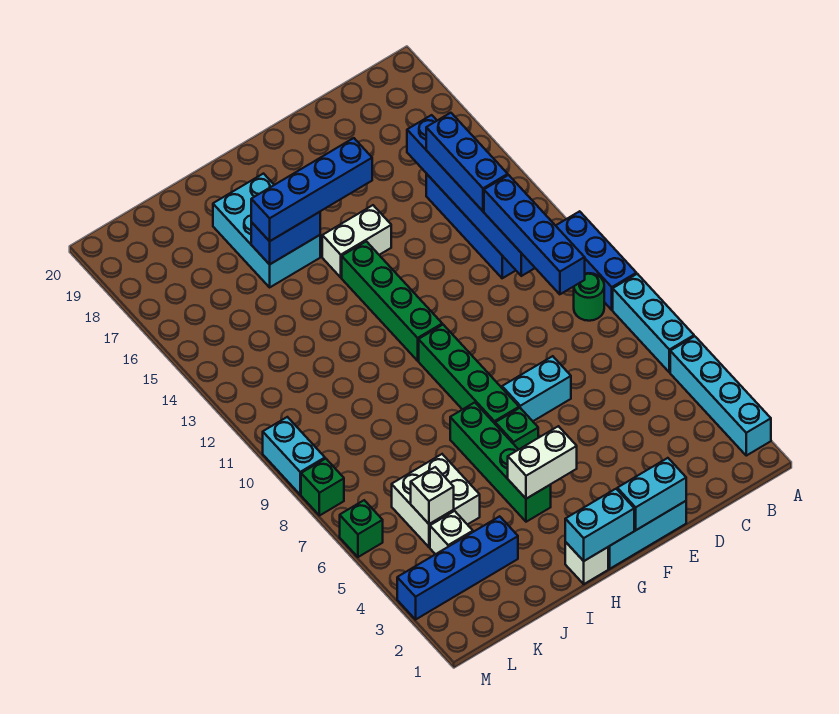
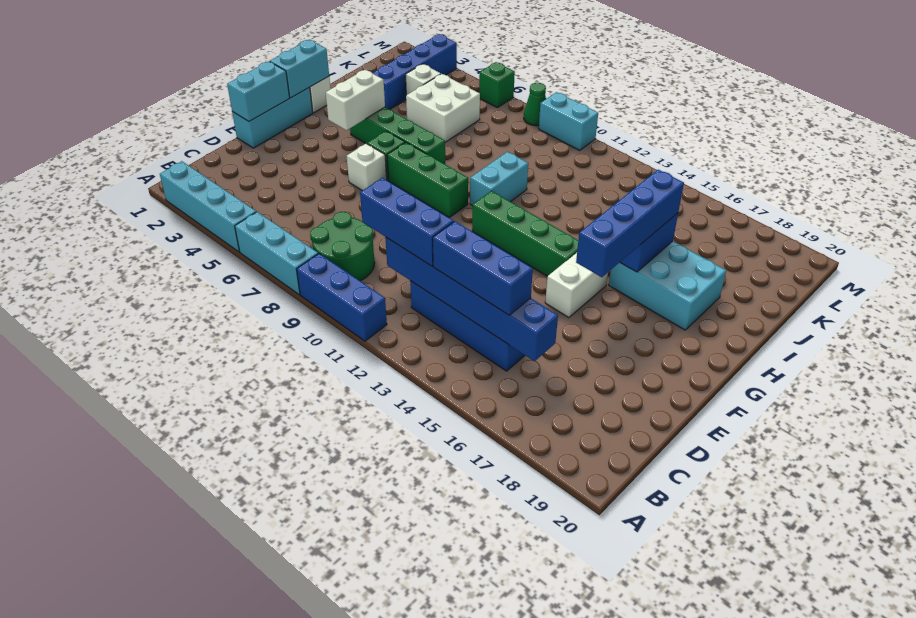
green 1x1 round brick [574,273,604,321] -> green 2x2 round brick [310,212,375,281]
blue 1x4 brick [484,175,585,294] -> blue 1x3 brick [360,178,454,266]
cyan 1x2 brick [502,356,571,421] -> cyan 1x2 brick moved to [470,152,528,206]
green 1x4 brick [419,325,519,423] -> green 1x3 brick [387,142,468,217]
white 1x1 brick [411,467,454,524] -> white 1x1 brick moved to [347,144,387,191]
green 1x1 brick [301,459,344,516] -> green 1x1 cone [524,83,546,126]

